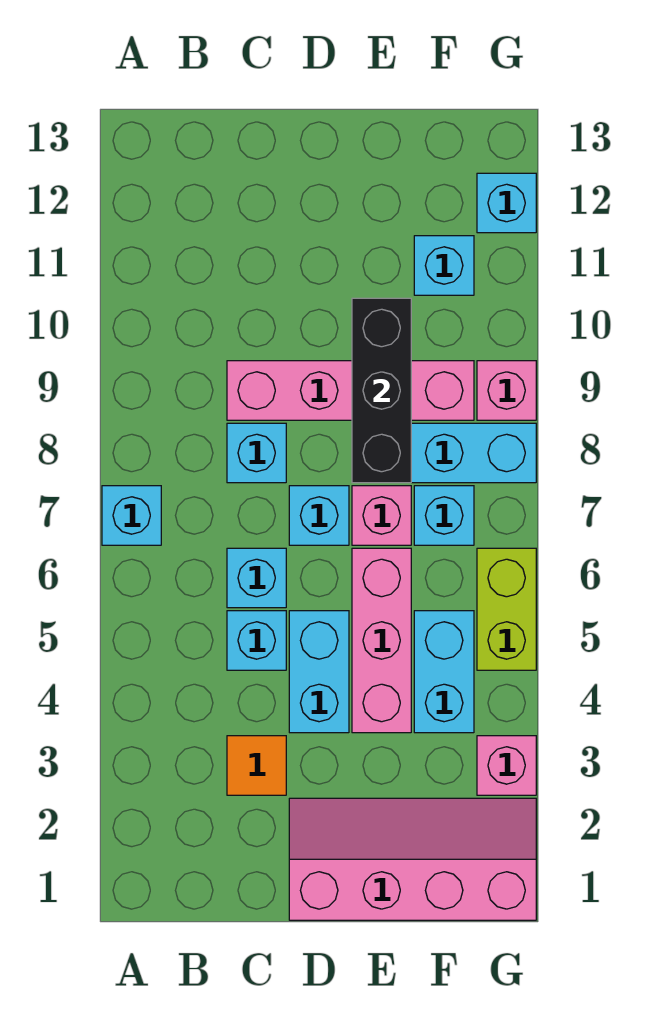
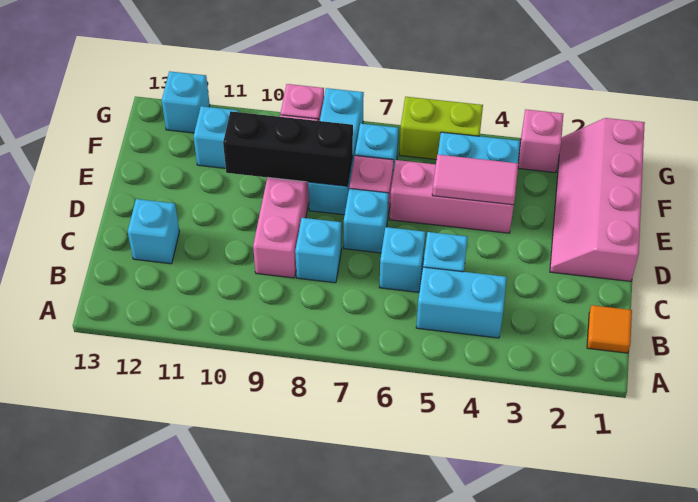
cyan 1x1 brick [102,486,161,545] -> cyan 1x1 brick moved to [128,199,179,264]
orange 1x1 tile [227,736,286,795] -> orange 1x1 tile moved to [587,305,632,353]
cyan 1x2 brick [289,611,349,733] -> cyan 1x2 brick moved to [416,267,507,338]
none -> pink 1x2 tile [432,155,518,205]

